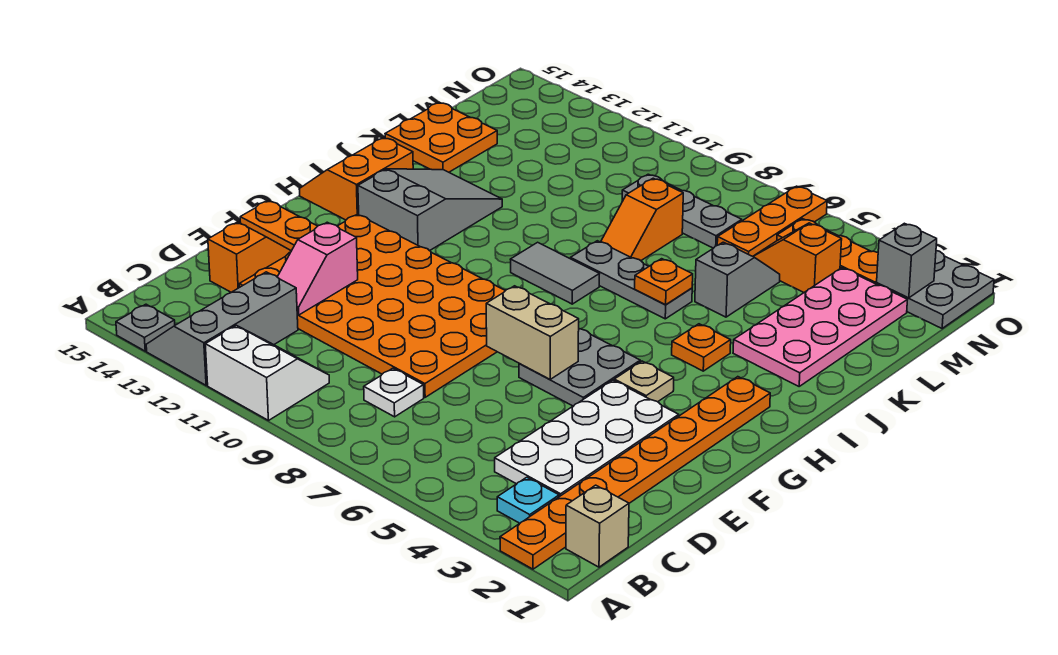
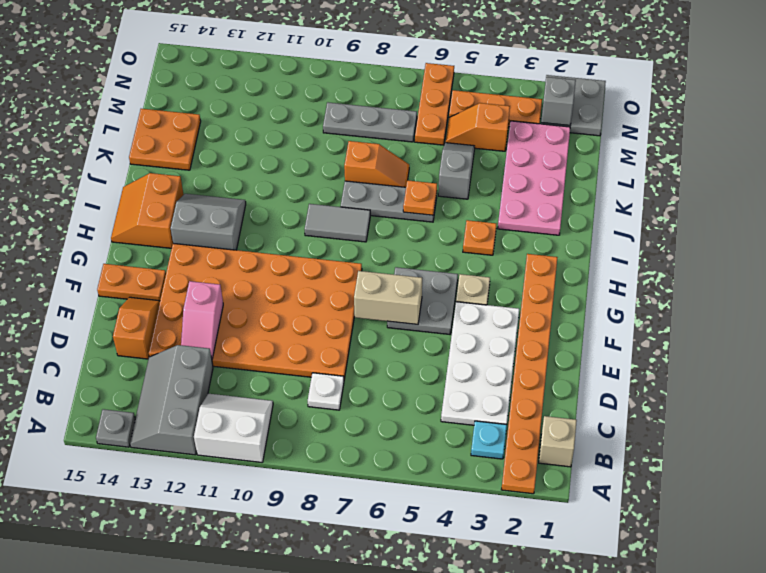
grey 2x3 slope [358,169,502,251] -> grey 2x2 slope [171,194,246,250]
orange 1x2 slope [601,178,683,261] -> orange 1x2 slope turned to [344,141,409,187]

